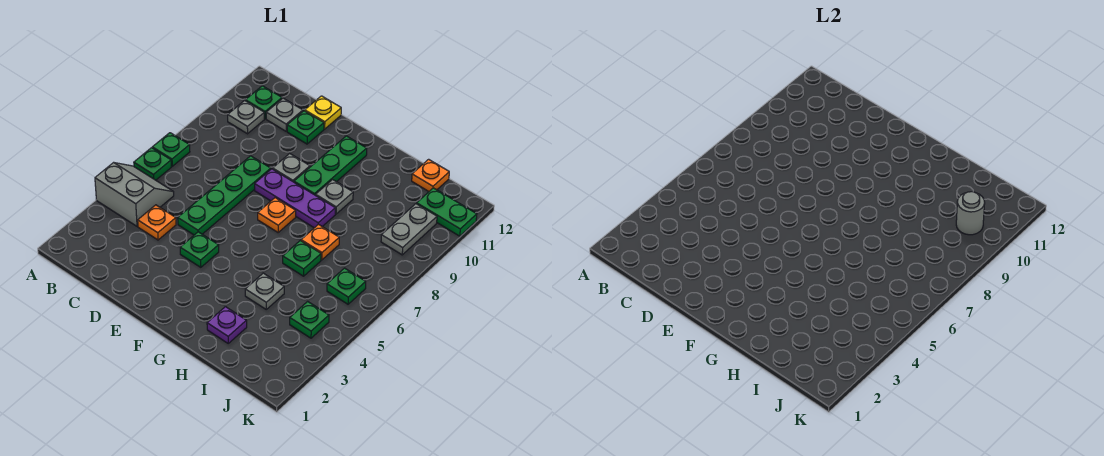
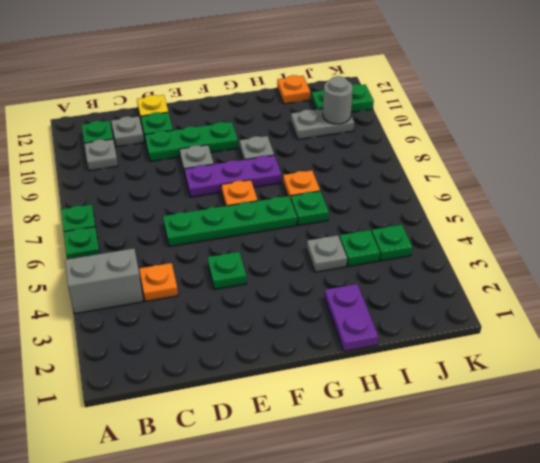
green 1x4 plate [178,156,271,235] -> green 1x4 plate turned to [163,196,297,247]
green 1x3 plate [294,136,367,195] -> green 1x3 plate turned to [145,122,238,162]
purple 1x1 plate [207,307,247,343] -> purple 1x2 plate [325,284,378,351]
green 1x1 plate [327,268,366,304] -> green 1x1 plate moved to [339,230,380,267]
grey 1x2 plate [381,204,437,255] -> grey 1x2 plate turned to [291,109,354,139]

